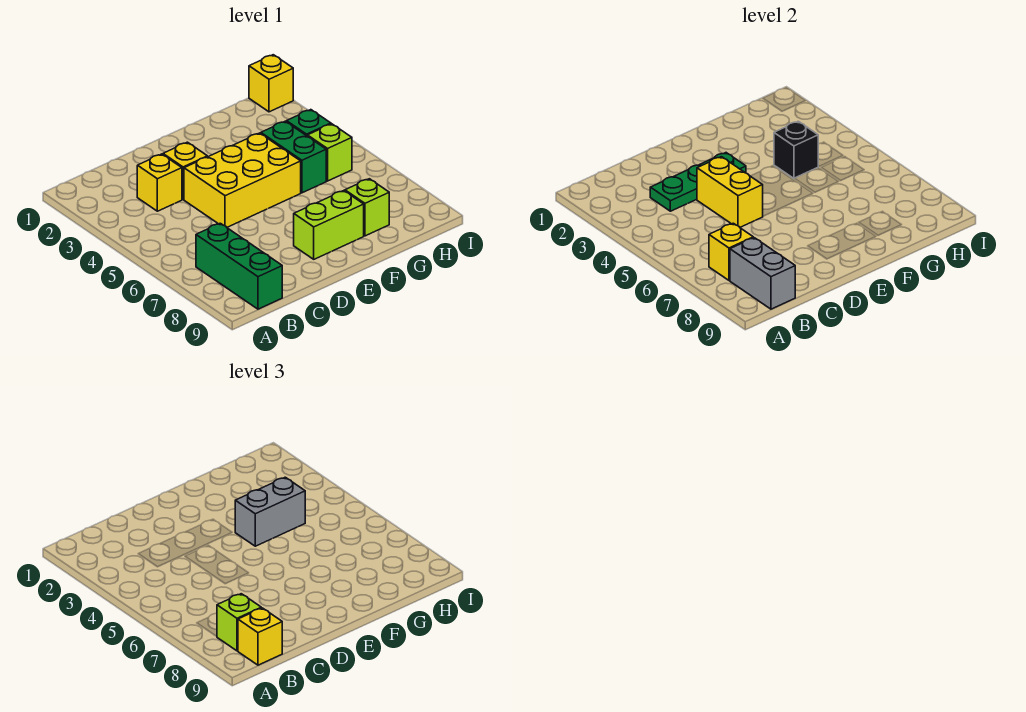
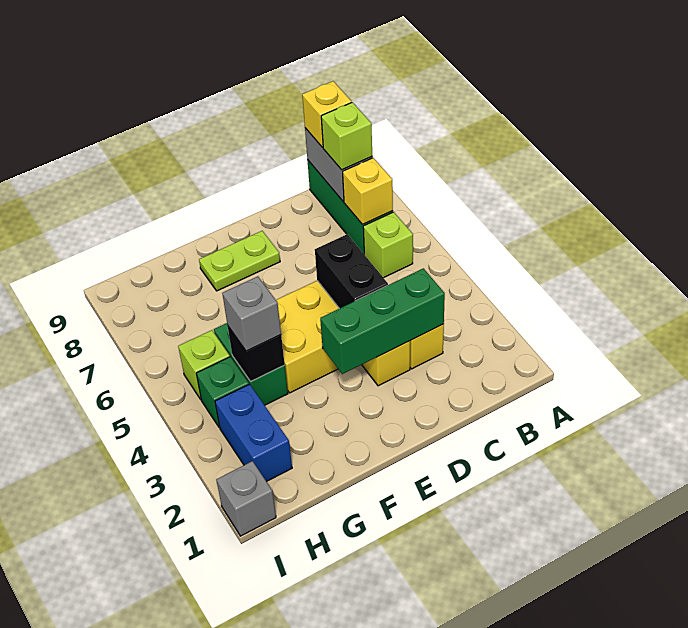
green 1x3 plate [650,153,746,211] -> green 1x3 brick [320,268,445,374]
yellow 1x2 brick [697,157,763,227] -> black 1x2 brick [315,235,388,309]
lime 1x2 brick [294,191,364,259] -> lime 1x2 plate [199,231,280,291]
grey 1x2 brick [235,477,305,546] -> grey 1x1 brick [222,276,281,351]
lime 1x1 brick [345,179,389,236] -> lime 1x1 brick moved to [363,212,413,278]
none -> blue 1x2 brick [215,384,292,482]
yellow 1x1 brick [249,55,293,112] -> grey 1x1 brick [216,461,276,536]

